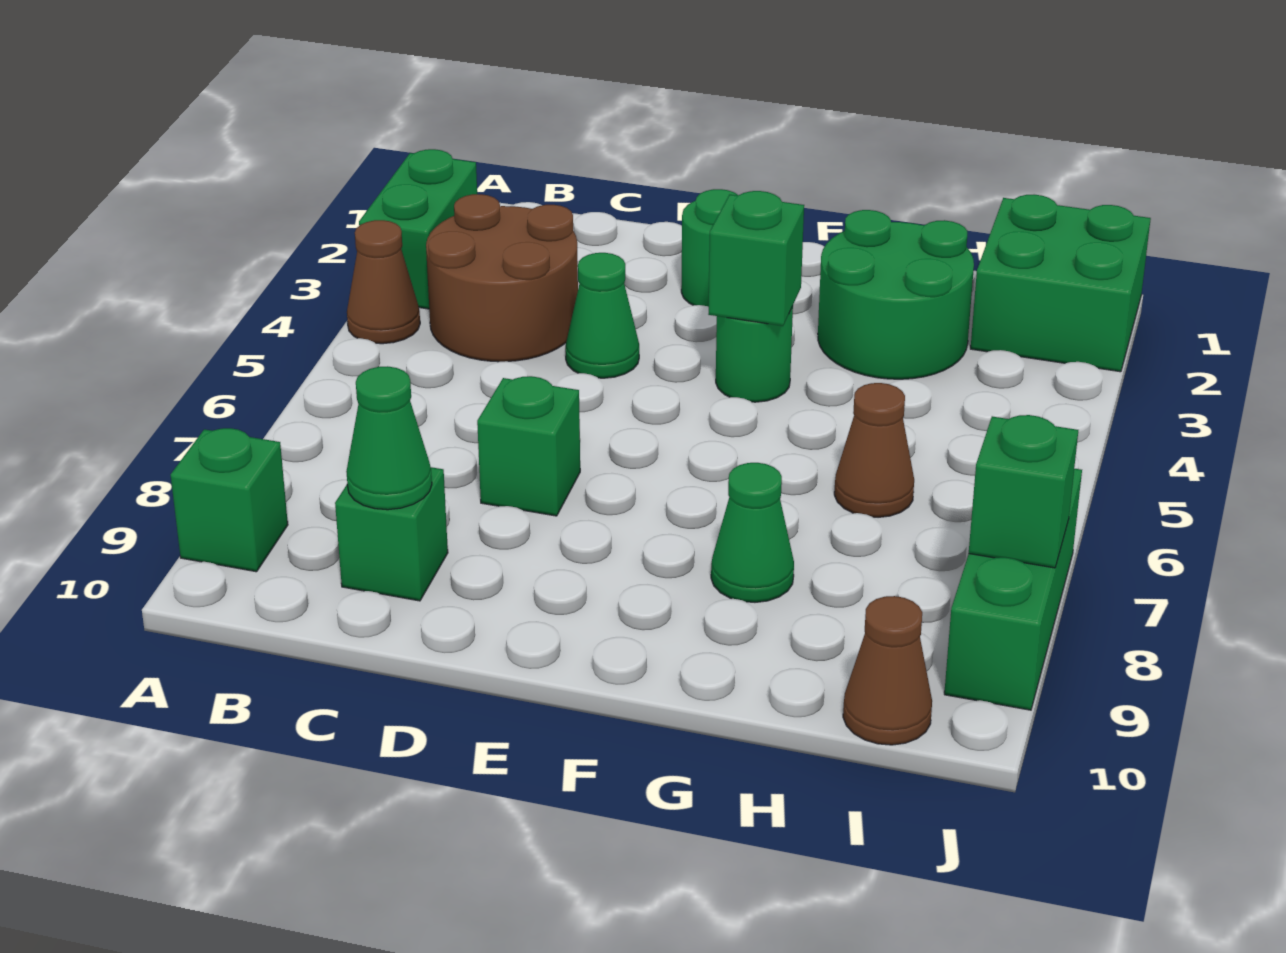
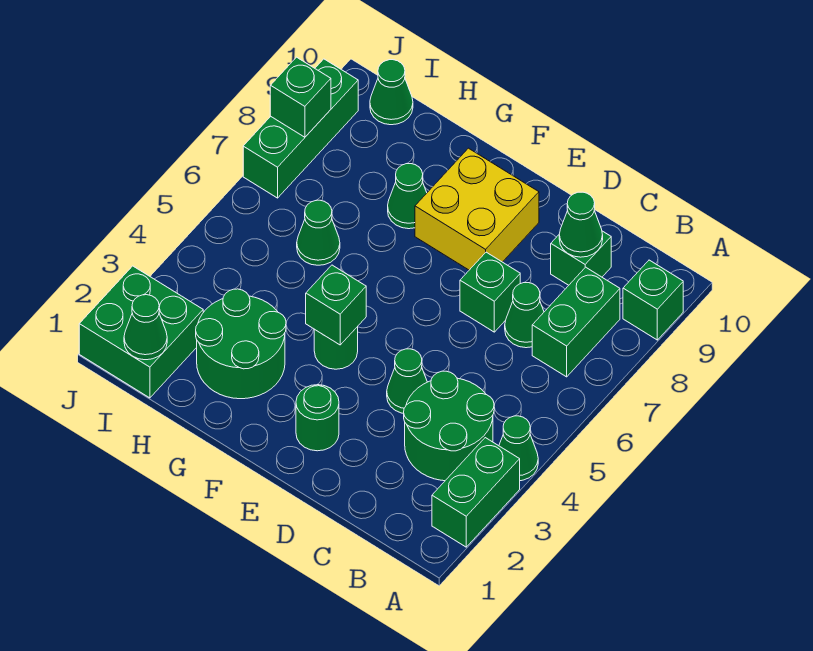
brown 1x1 cone [347,220,420,344] -> green 1x1 cone [499,416,538,481]
brown 2x2 round brick [426,194,578,362] -> green 2x2 round brick [404,371,494,481]
none -> green 1x2 brick [532,267,620,377]
none -> green 1x1 cone [505,283,544,348]
none -> yellow 2x2 brick [415,148,539,270]
brown 1x1 cone [834,383,914,517] -> green 1x1 cone [297,200,340,265]
none -> green 1x1 cone [124,295,167,360]
brown 1x1 cone [843,596,932,745] -> green 1x1 cone [370,60,413,125]

